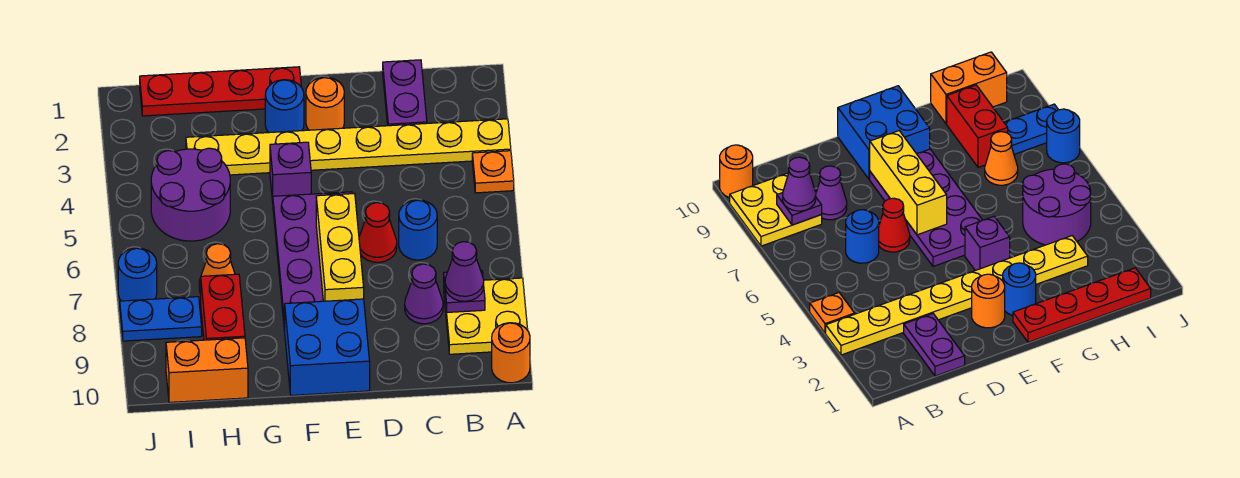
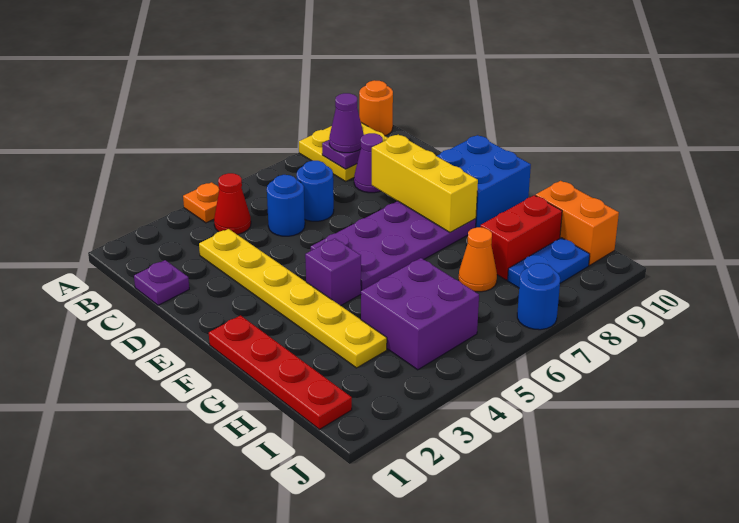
yellow 1x8 plate [186,119,511,175] -> yellow 1x6 plate [199,229,387,368]
purple 1x2 plate [383,60,427,126] -> purple 1x1 plate [134,260,189,305]
red 1x1 cone [359,203,397,262] -> red 1x1 cone moved to [214,173,251,234]
orange 1x1 round brick [306,77,344,130] -> none
yellow 1x3 brick [316,194,364,301] -> yellow 1x3 brick turned to [372,135,478,232]
blue 1x1 round brick [265,80,304,133] -> blue 1x1 round brick moved to [267,175,305,236]
purple 2x2 round brick [151,148,230,241] -> purple 2x2 brick [361,258,479,370]
blue 1x2 plate [120,297,202,341] -> blue 1x2 plate turned to [508,238,590,288]

